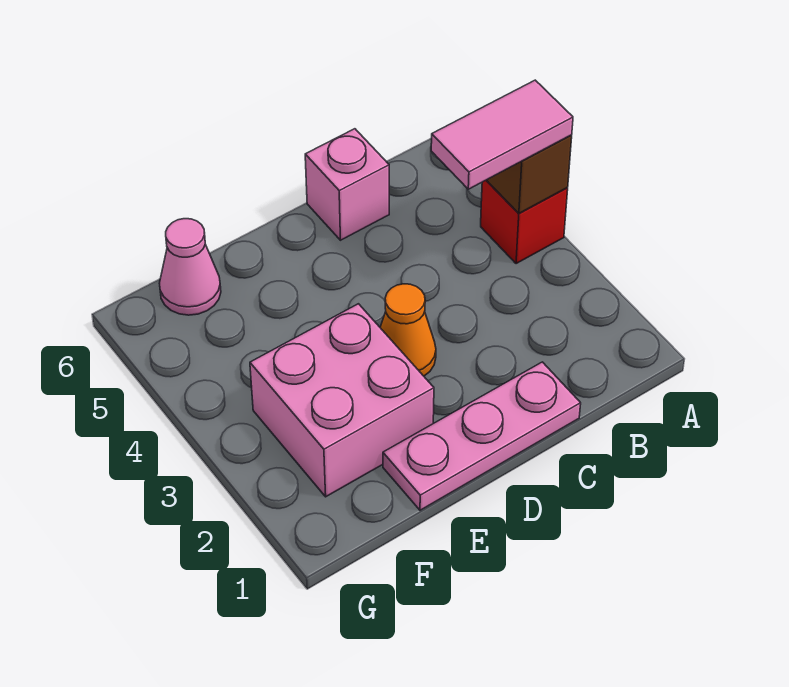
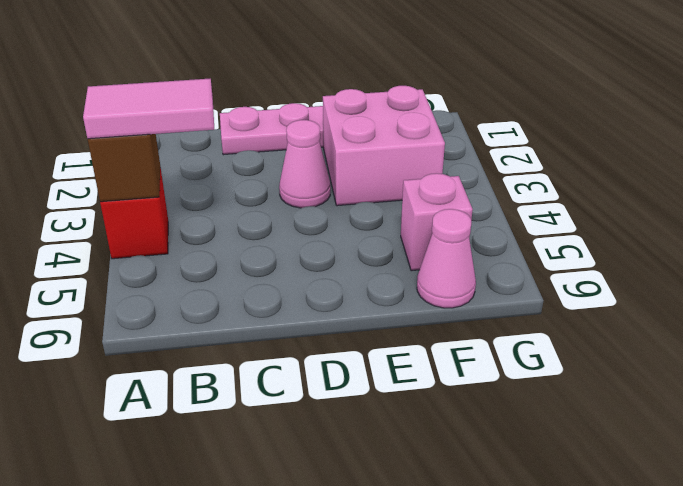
pink 1x1 brick [305,129,389,240] -> pink 1x1 brick moved to [401,173,473,271]
orange 1x1 cone [380,284,436,376] -> pink 1x1 cone [279,120,330,208]

